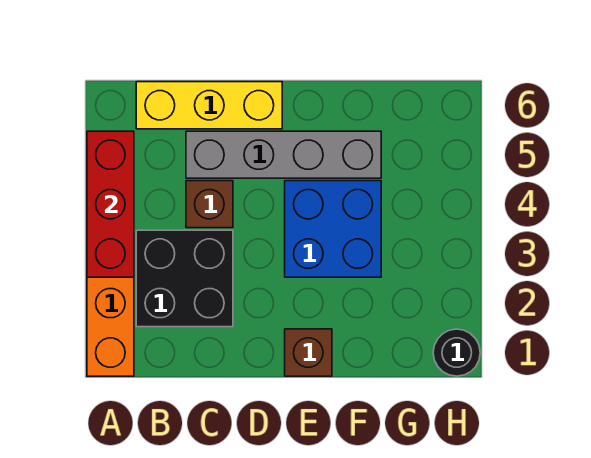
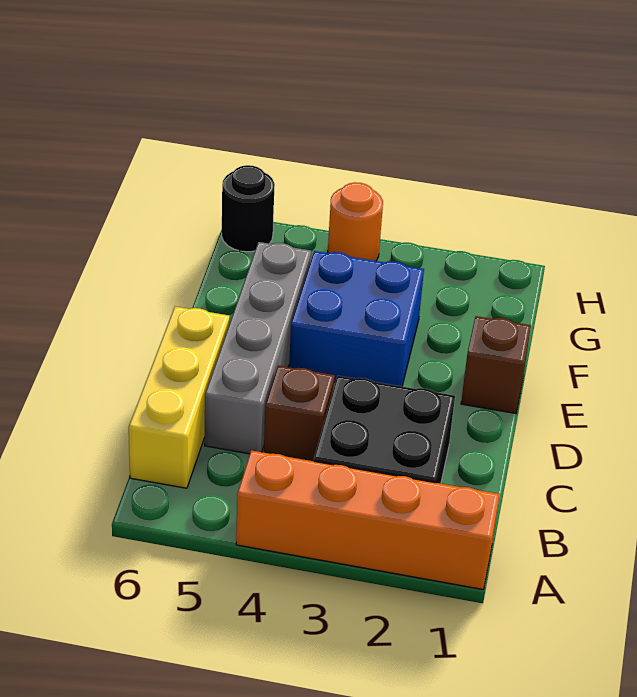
red 1x3 brick [87,131,134,277] -> none
black 1x1 round brick [433,329,480,376] -> black 1x1 round brick moved to [222,165,275,252]
none -> orange 1x1 round brick [328,183,383,261]

